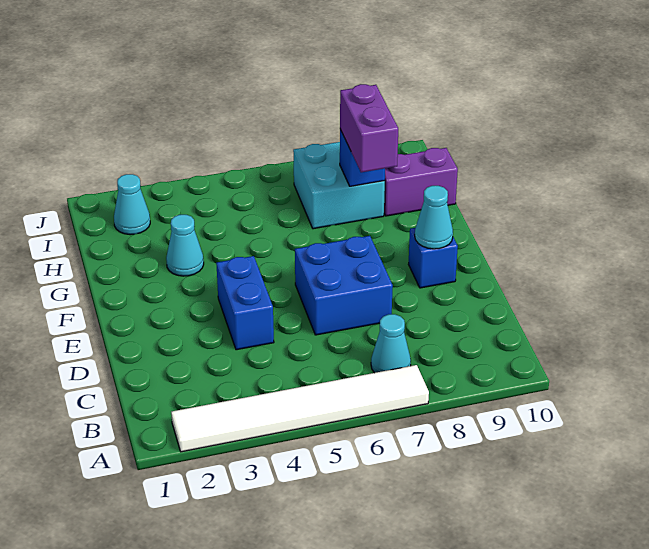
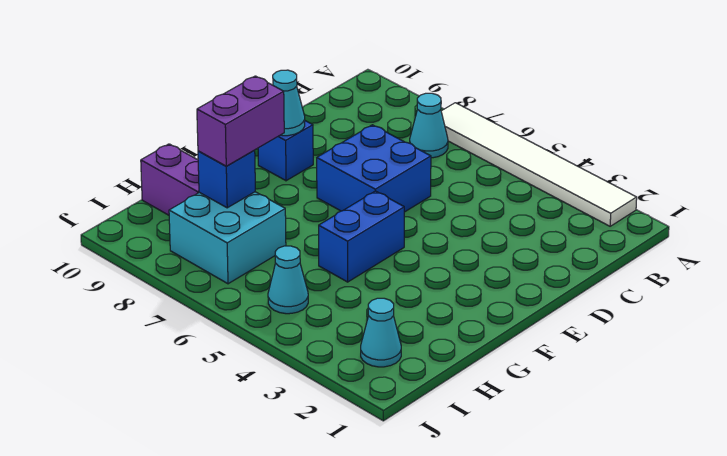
blue 1x2 brick [216,256,274,350] -> blue 1x2 brick moved to [319,191,404,282]
cyan 1x1 cone [166,215,204,276] -> cyan 1x1 cone moved to [268,246,308,314]

